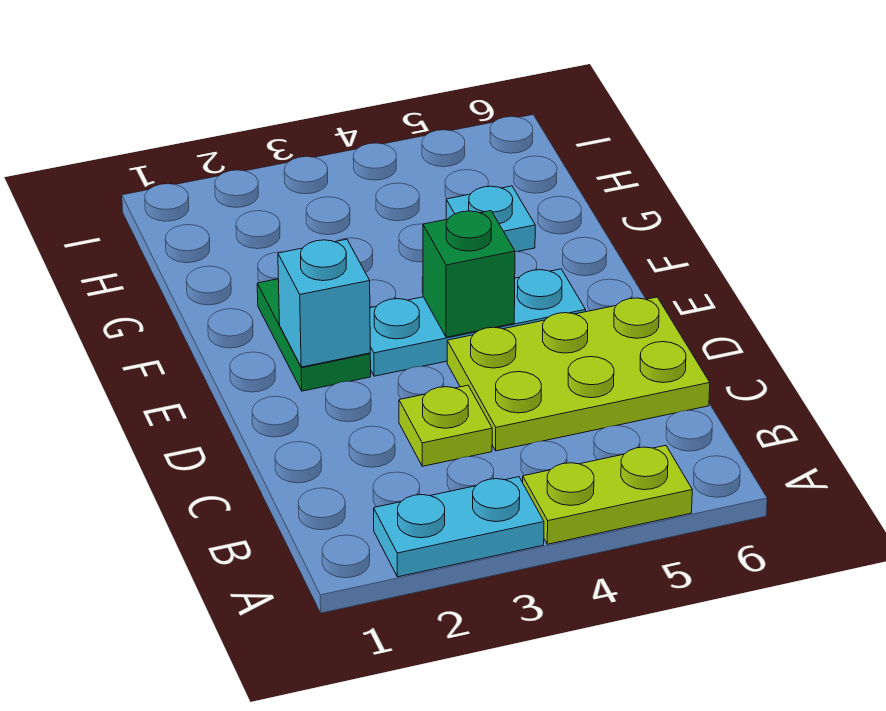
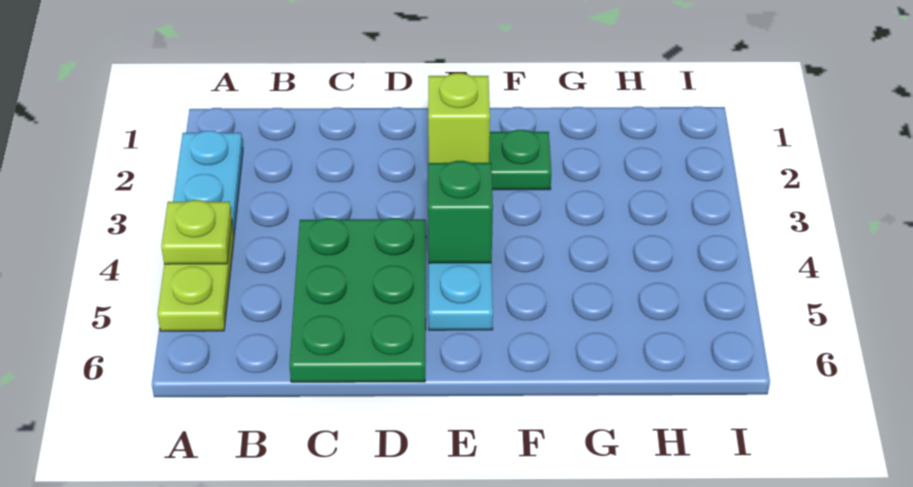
lime 1x1 plate [399,385,492,466] -> lime 1x1 plate moved to [161,200,232,264]
lime 2x3 plate [447,297,710,451] -> green 2x3 plate [289,218,426,382]
cyan 1x1 brick [278,239,370,367] -> lime 1x1 brick [428,73,490,163]
cyan 1x1 plate [446,186,535,252] -> none

